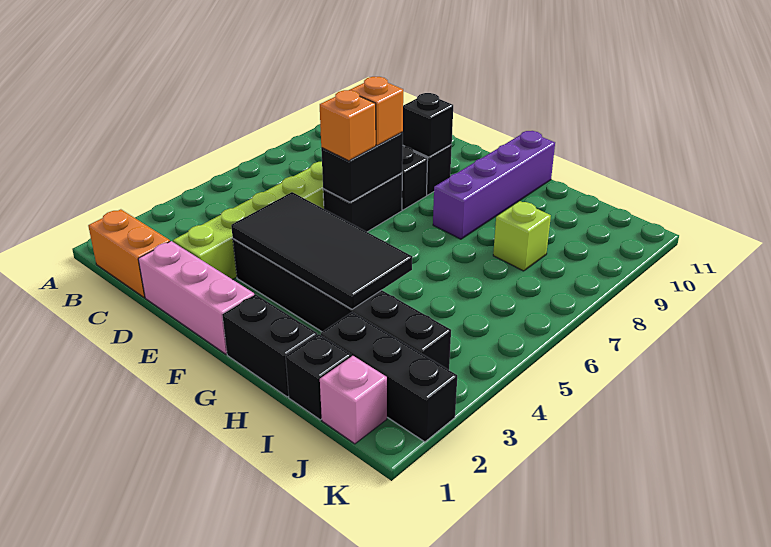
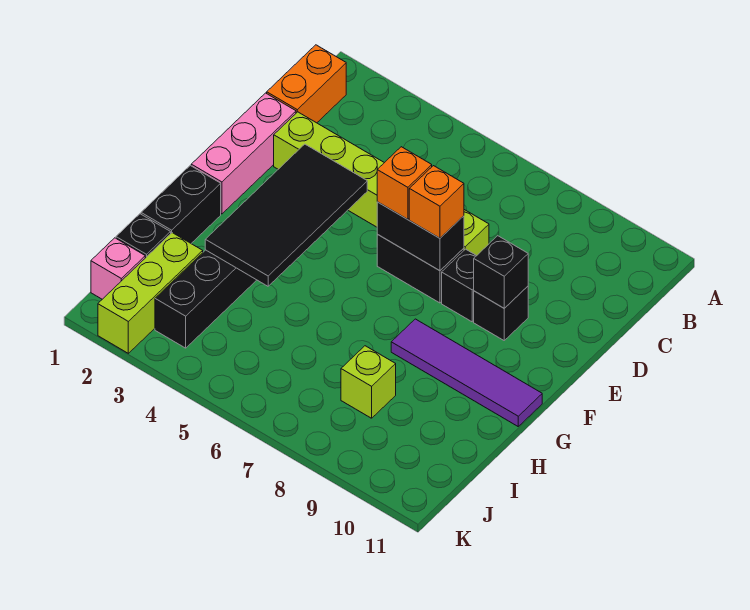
purple 1x4 brick [433,131,555,239] -> purple 1x4 tile [391,319,542,426]
black 1x3 brick [321,312,457,442] -> lime 1x3 brick [98,233,203,353]

